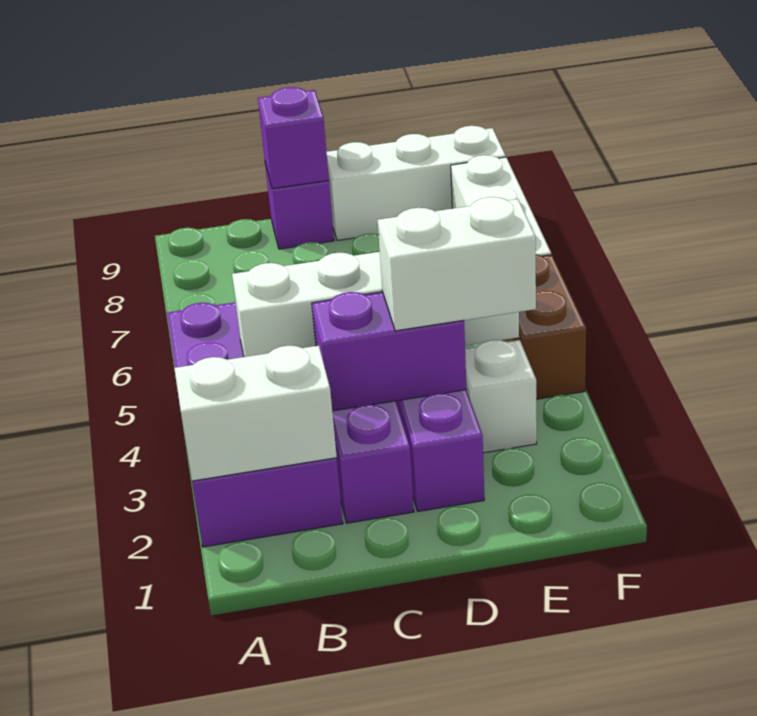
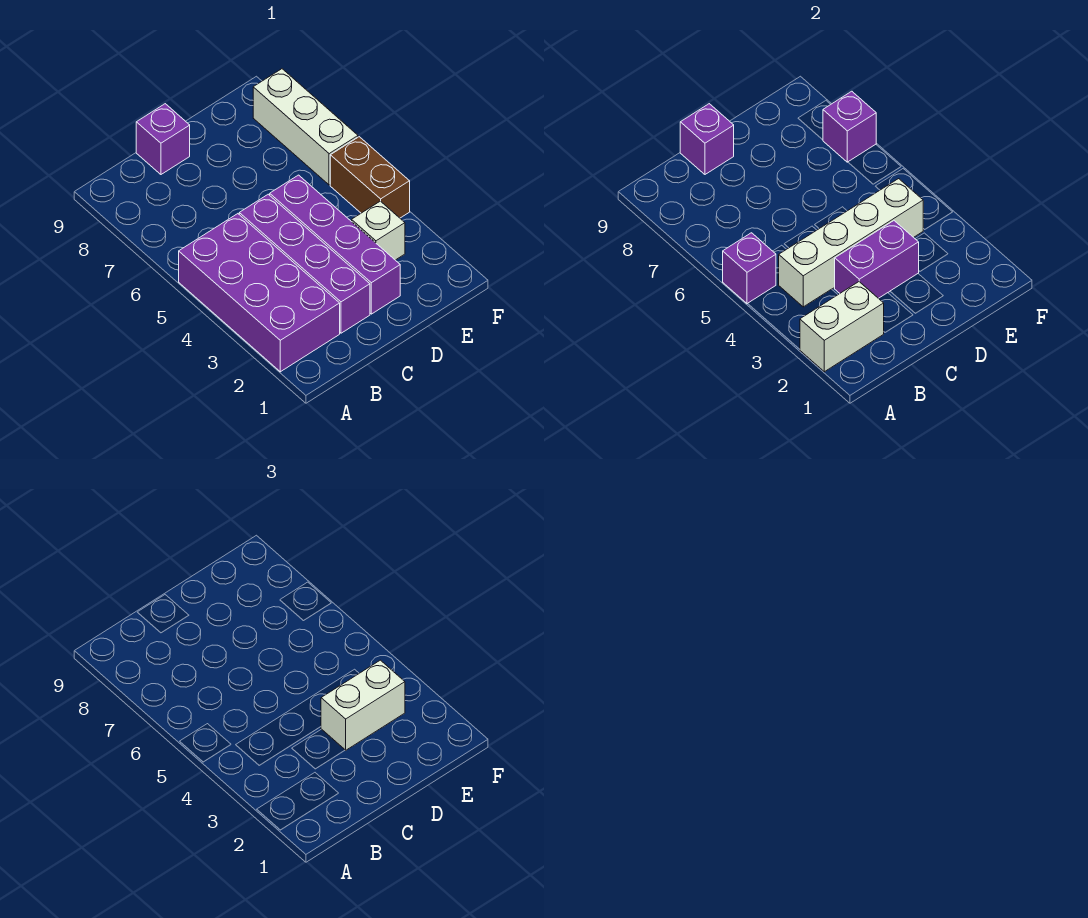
none -> purple 1x1 brick [723,233,776,304]
white 1x3 brick [327,126,506,241] -> none
none -> purple 1x1 brick [823,91,876,162]

